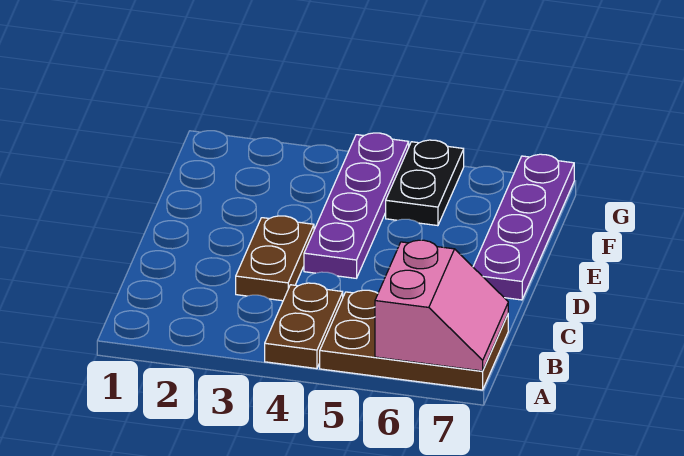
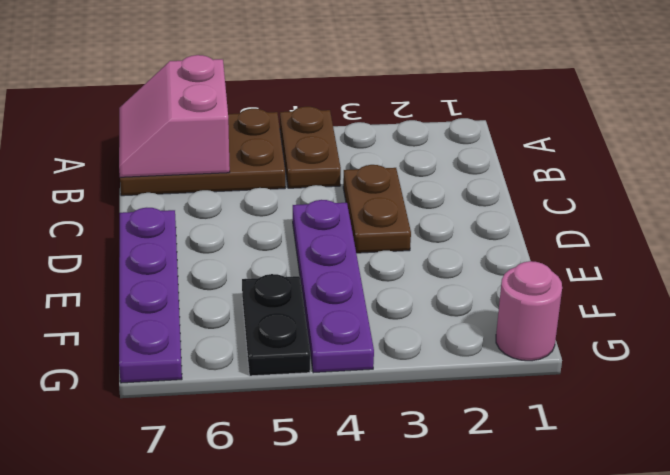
none -> pink 1x1 round brick [496,261,562,361]

